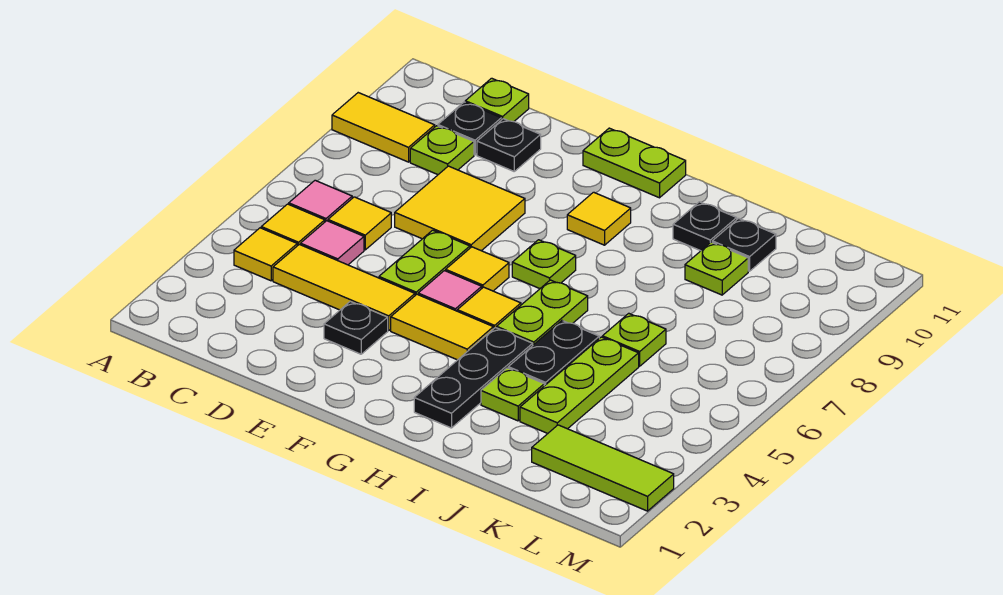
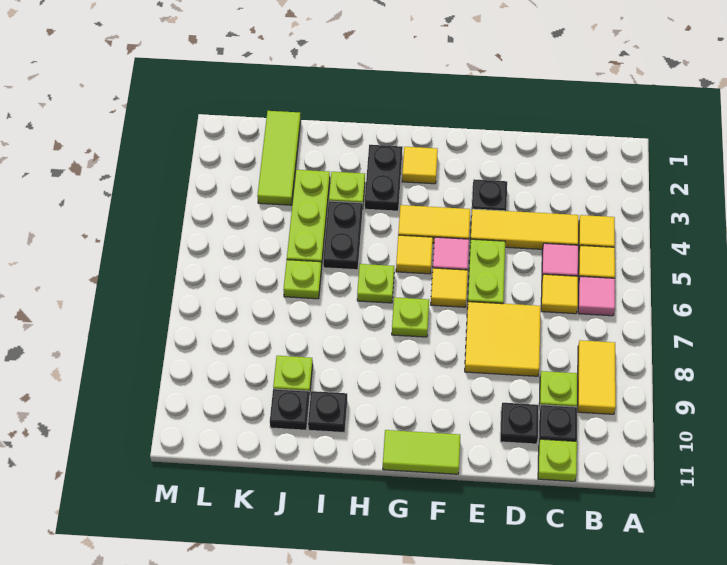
yellow 1x2 tile [332,93,435,162] -> yellow 1x2 tile turned to [578,340,616,414]
lime 1x2 plate [583,128,686,198] -> lime 1x2 tile [383,430,460,474]
yellow 1x1 tile [567,192,631,245] -> yellow 1x1 tile moved to [402,147,438,184]
black 1x3 plate [414,328,533,428] -> black 1x2 plate [365,145,403,211]
lime 1x2 plate [497,280,588,345] -> lime 1x1 plate [357,264,394,303]
lime 1x3 tile [532,425,674,511] -> lime 1x3 tile turned to [257,111,301,205]

